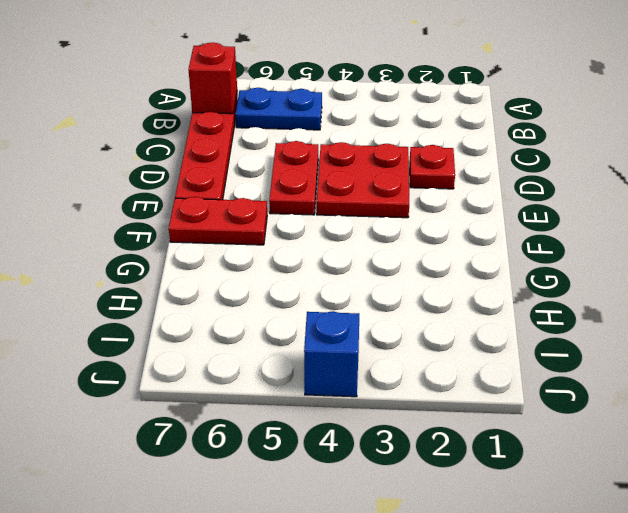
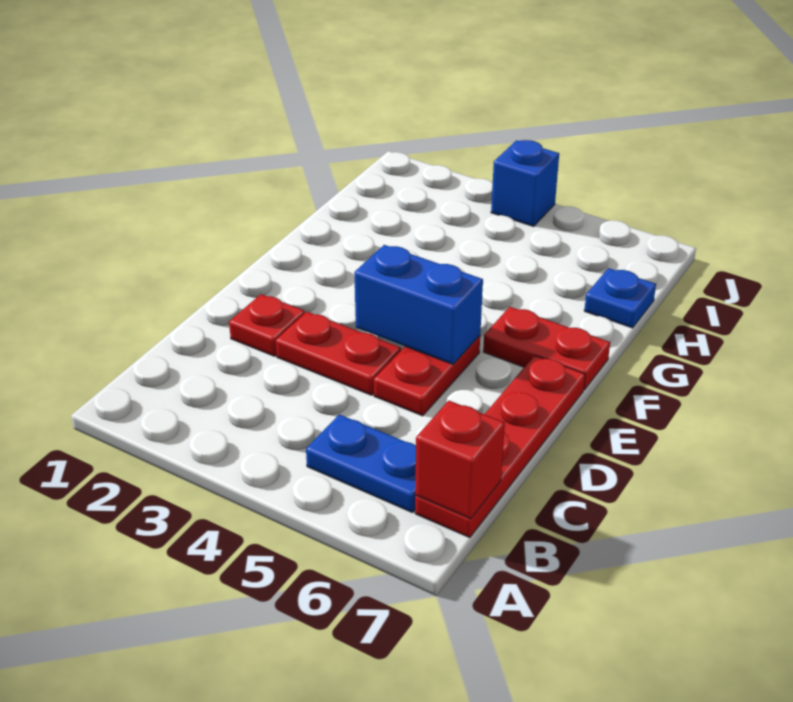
red 2x2 plate [317,142,409,218] -> red 1x2 plate [276,312,401,395]
none -> blue 1x2 brick [354,245,483,364]
none -> blue 1x1 plate [584,268,656,328]

